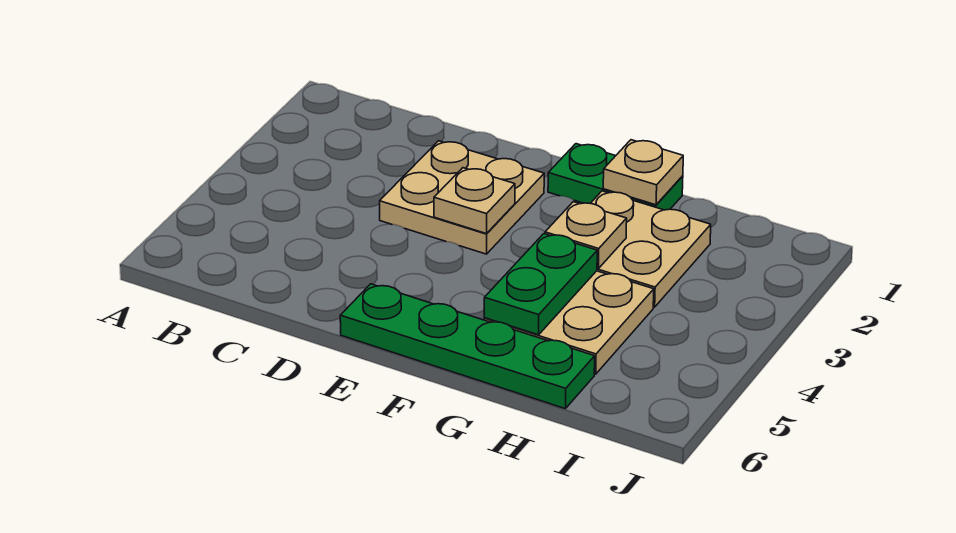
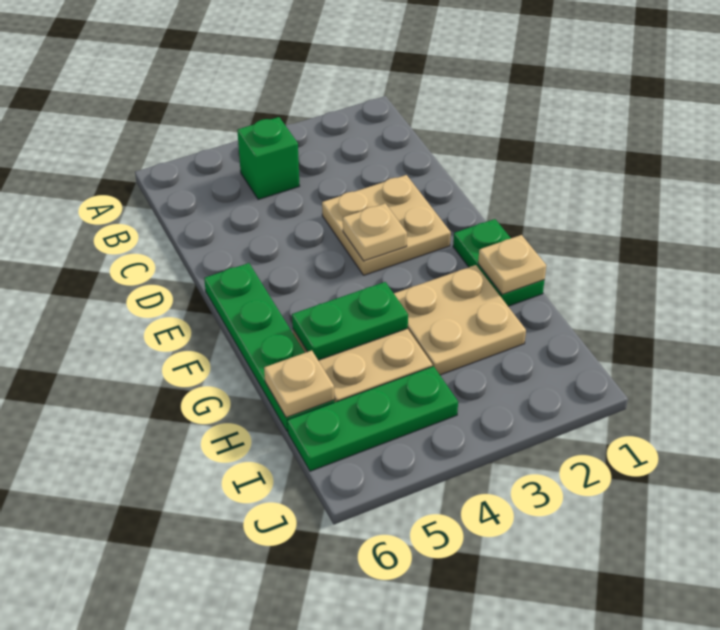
none -> green 1x1 brick [237,117,299,200]
tan 1x1 plate [545,202,627,269] -> tan 1x1 plate moved to [264,350,334,417]
none -> green 1x3 plate [287,366,458,471]

